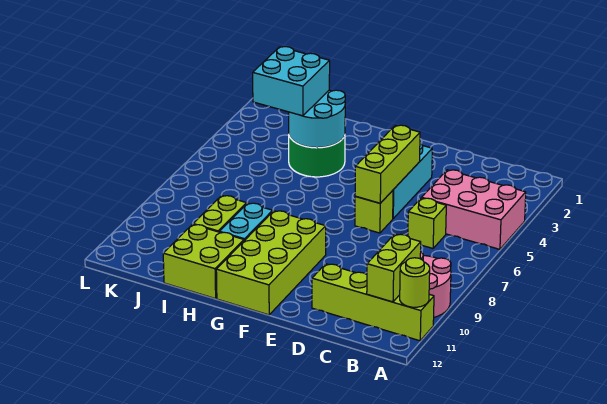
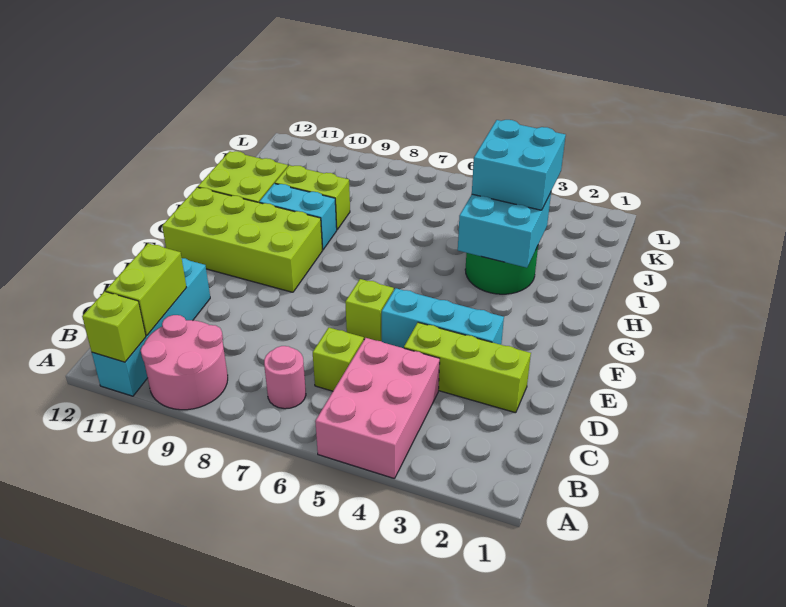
lime 1x4 brick [312,264,434,341] -> cyan 1x4 brick [92,258,210,396]
lime 1x1 round brick [400,258,430,307] -> lime 1x1 brick [82,292,146,362]
none -> pink 1x1 round brick [264,346,306,409]
lime 1x2 brick [367,234,421,302] -> lime 1x2 brick turned to [106,243,187,336]
lime 1x3 brick [355,125,420,203] -> lime 1x3 brick moved to [404,322,531,413]
cyan 2x2 round brick [289,90,345,148] -> cyan 2x2 brick [458,193,551,268]

